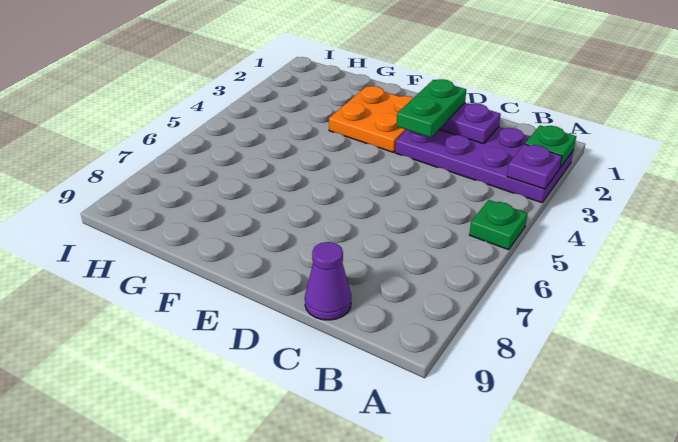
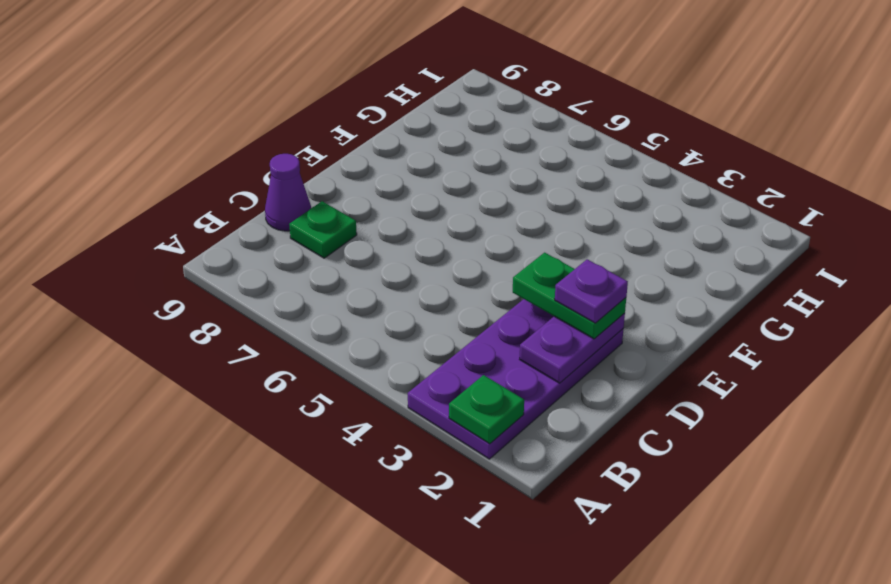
purple 1x1 plate [507,144,562,189] -> purple 1x1 plate moved to [555,259,628,323]
green 1x1 plate [469,200,528,250] -> green 1x1 plate moved to [289,201,357,258]
orange 2x2 plate [329,86,413,152] -> none

